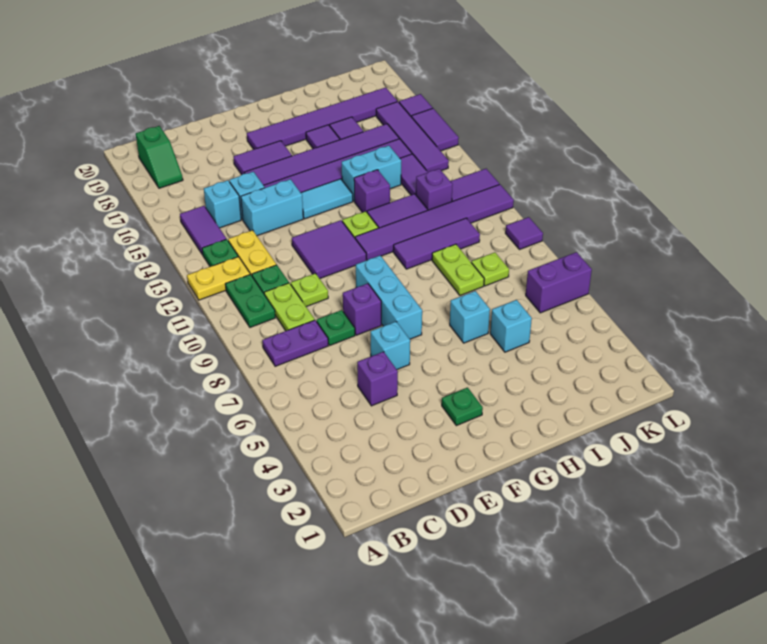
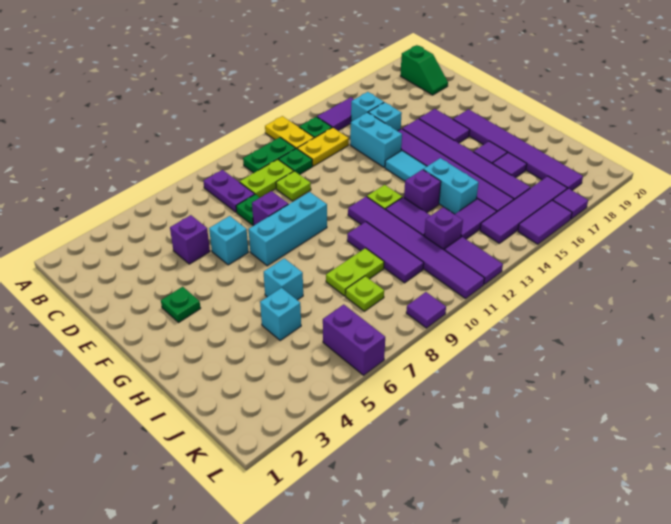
green 1x2 slope [136,126,183,188] -> green 1x2 slope turned to [400,45,448,95]
purple 2x2 tile [292,220,366,279] -> none

